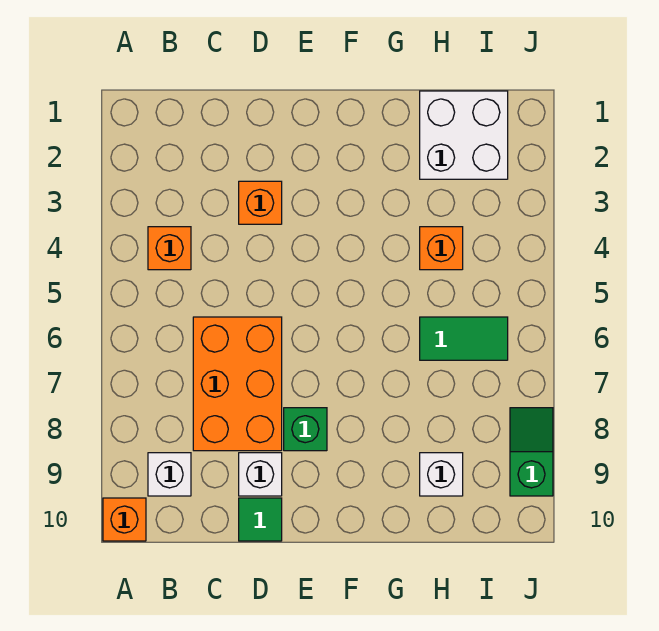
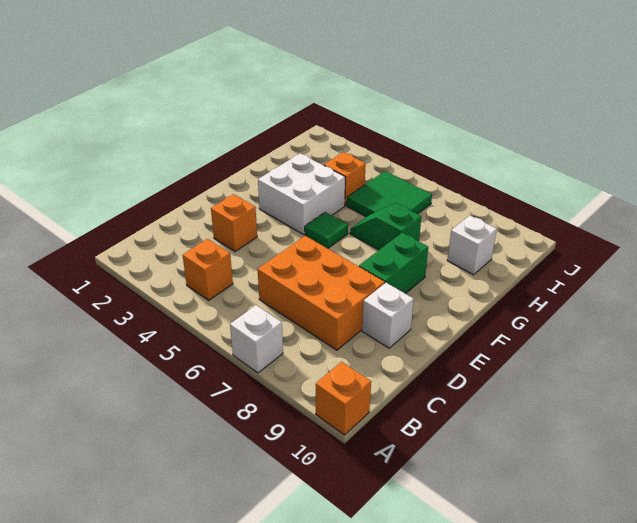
white 1x1 brick [148,453,191,496] -> white 1x1 brick moved to [230,305,283,373]
green 1x1 tile [239,498,282,541] -> green 1x1 tile moved to [305,212,348,248]
green 1x1 brick [284,408,327,451] -> green 1x2 brick [359,233,428,294]
white 2x2 brick [420,91,508,179] -> white 2x2 brick moved to [258,153,345,235]
green 1x2 tile [420,317,508,360] -> green 2x2 tile [347,171,432,217]
green 1x2 slope [510,408,553,496] -> green 1x2 slope moved to [350,203,422,250]

